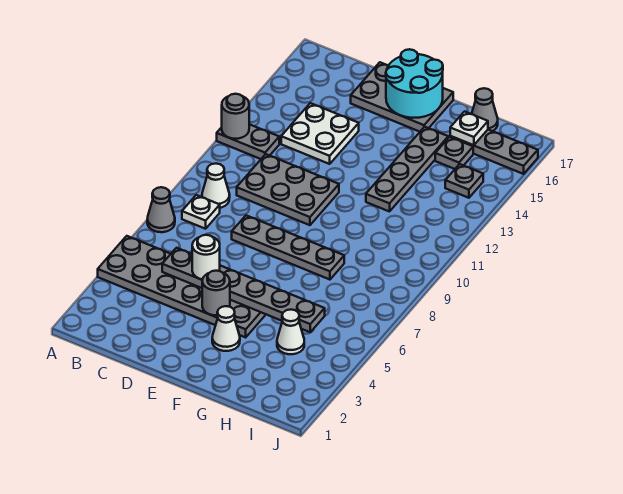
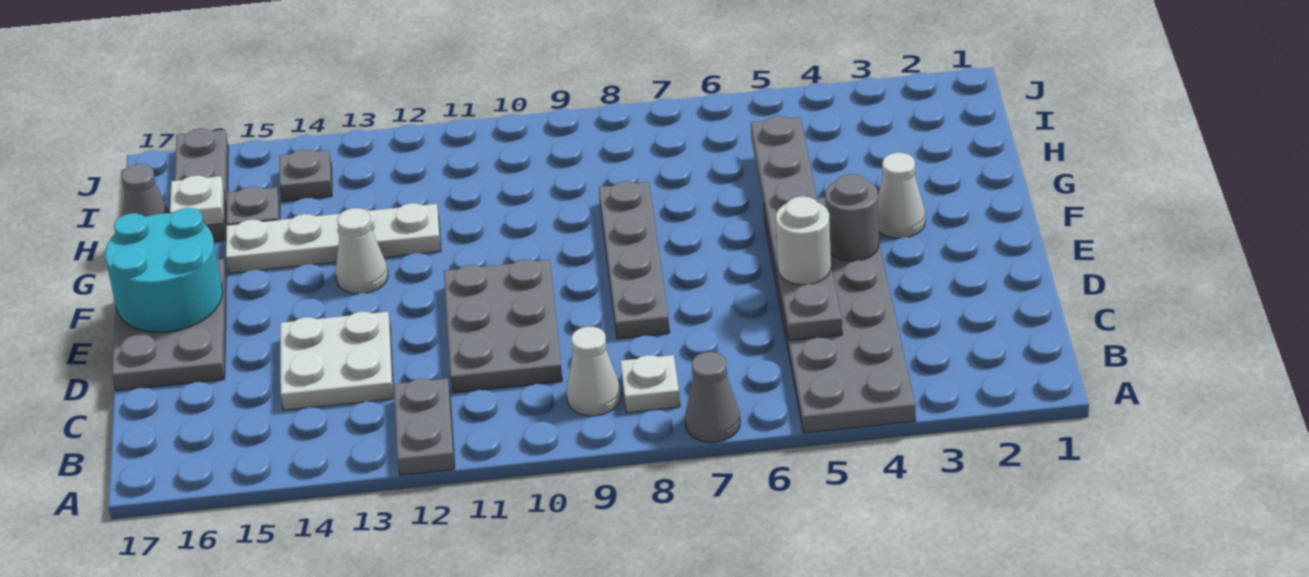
grey 1x1 round brick [222,94,249,139] -> none
grey 1x4 plate [366,127,448,212] -> white 1x4 plate [226,203,441,273]
white 1x1 cone [277,310,304,354] -> white 1x1 cone moved to [336,208,388,294]

